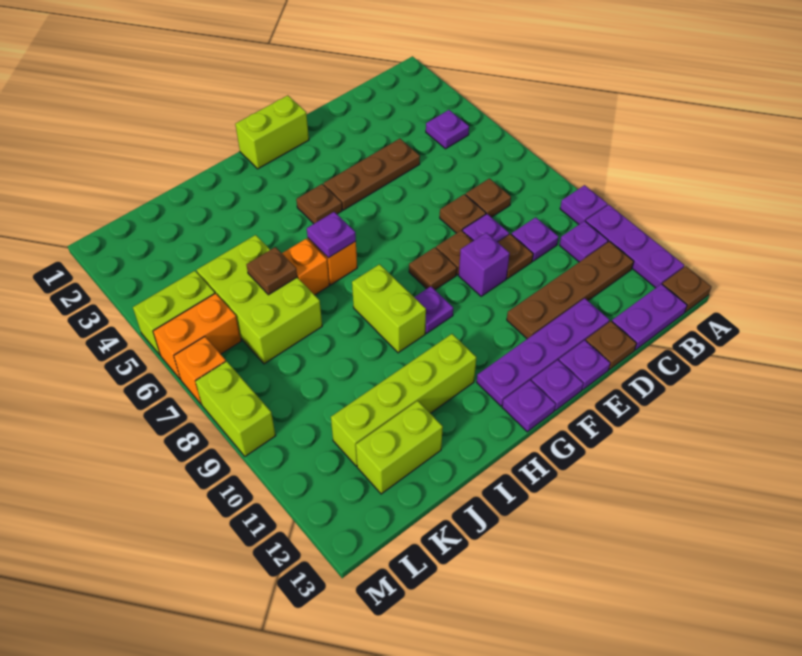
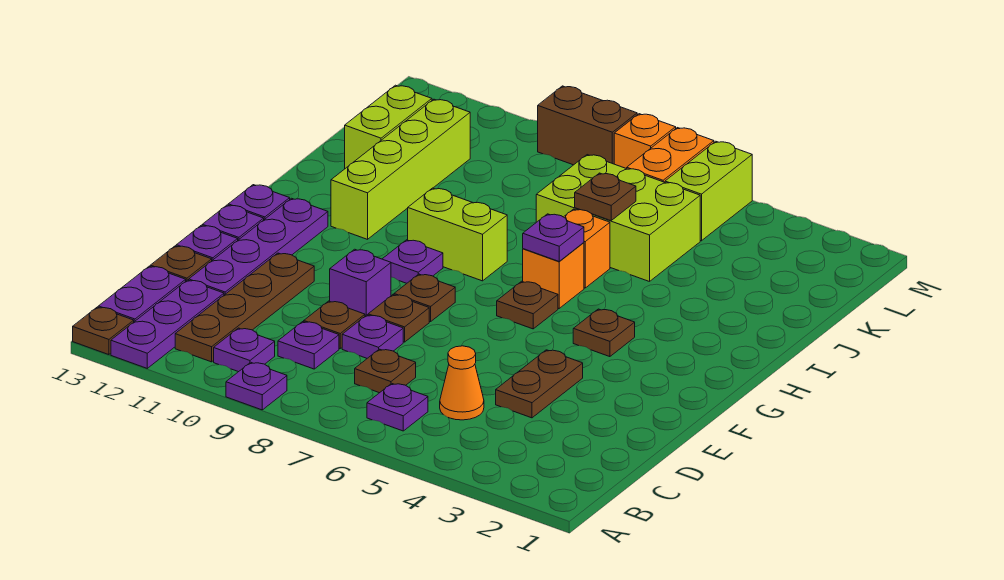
purple 1x3 plate [586,205,684,288] -> purple 1x3 plate turned to [111,280,224,368]
purple 1x1 plate [426,110,469,149] -> purple 1x1 plate moved to [367,383,428,431]
none -> orange 1x1 cone [440,346,484,420]
brown 1x3 plate [323,139,420,210] -> brown 1x2 plate [496,350,583,418]
brown 1x1 plate [440,194,486,233] -> brown 1x1 plate moved to [497,281,558,329]
lime 1x2 brick [235,95,309,169] -> none
lime 1x2 brick [195,361,276,456] -> brown 1x2 brick [538,86,637,165]

